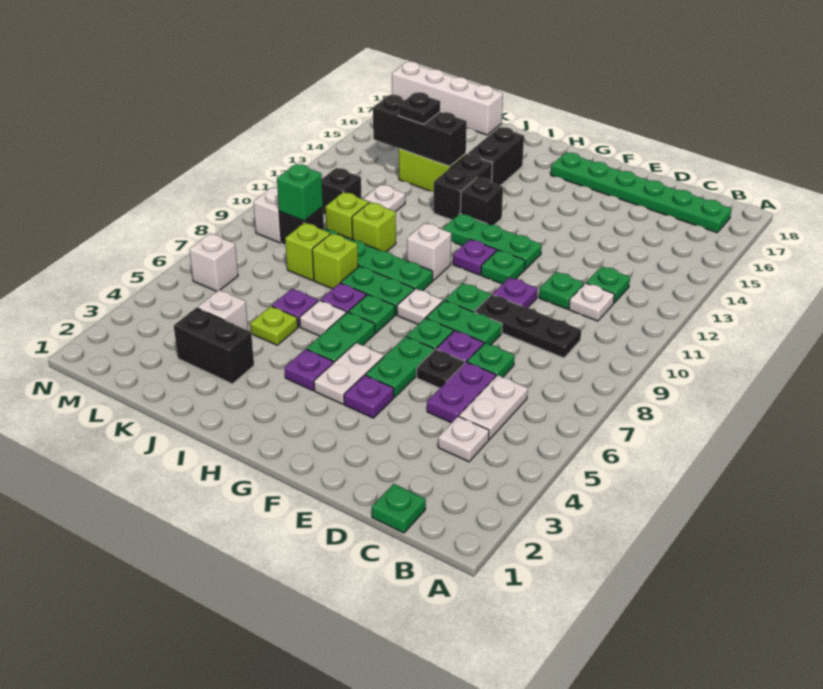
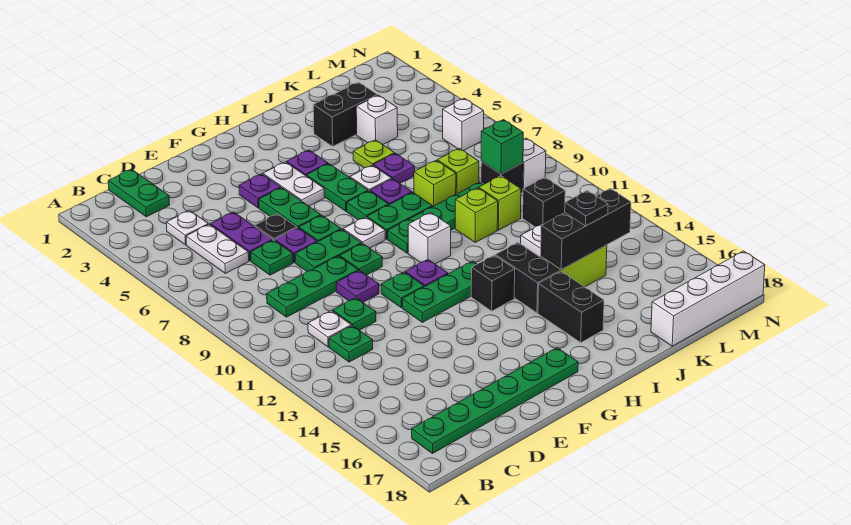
green 1x1 plate [372,484,426,533] -> green 1x2 plate [108,169,170,217]
black 1x3 plate [475,294,581,358] -> green 1x3 plate [267,256,358,317]

